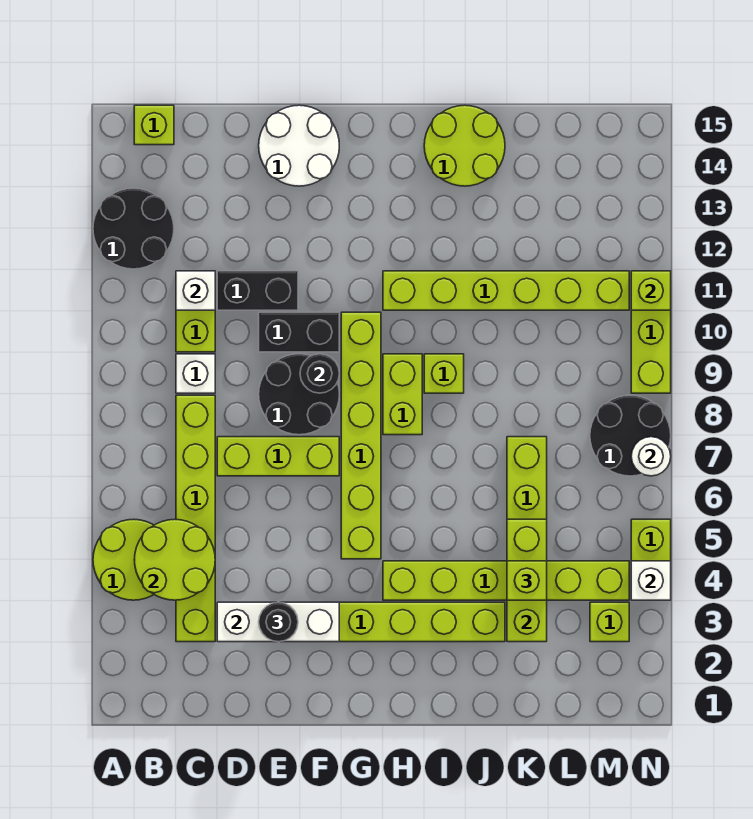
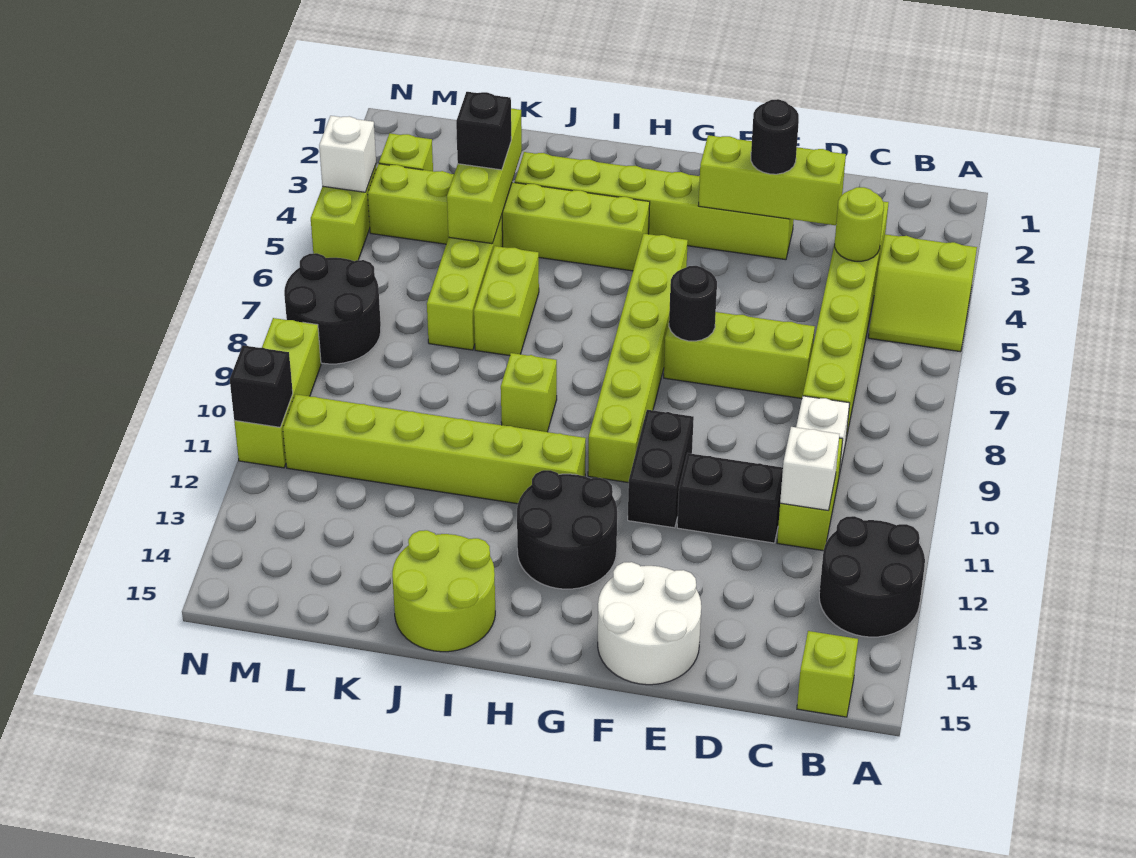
lime 2x2 round brick [93,519,154,600] -> lime 2x2 slope [868,234,977,352]
lime 2x2 round brick [134,519,215,600] -> lime 1x1 round brick [835,187,884,261]
white 1x3 brick [217,602,339,642] -> lime 1x3 brick [698,135,846,225]
black 2x2 round brick [259,354,339,435] -> black 2x2 round brick moved to [517,470,617,589]
black 1x2 brick [259,312,339,352] -> black 1x2 brick turned to [628,410,694,528]
black 1x1 round brick [300,354,339,393] -> black 1x1 round brick moved to [669,266,717,341]
lime 1x2 brick [383,354,422,435] -> lime 1x2 brick moved to [474,246,539,356]
lime 1x1 brick [507,561,547,600] -> black 1x1 brick [456,92,511,170]
white 1x1 round brick [631,437,671,476] -> none
lime 1x1 brick [631,271,671,310] -> black 1x1 brick [230,345,293,427]

